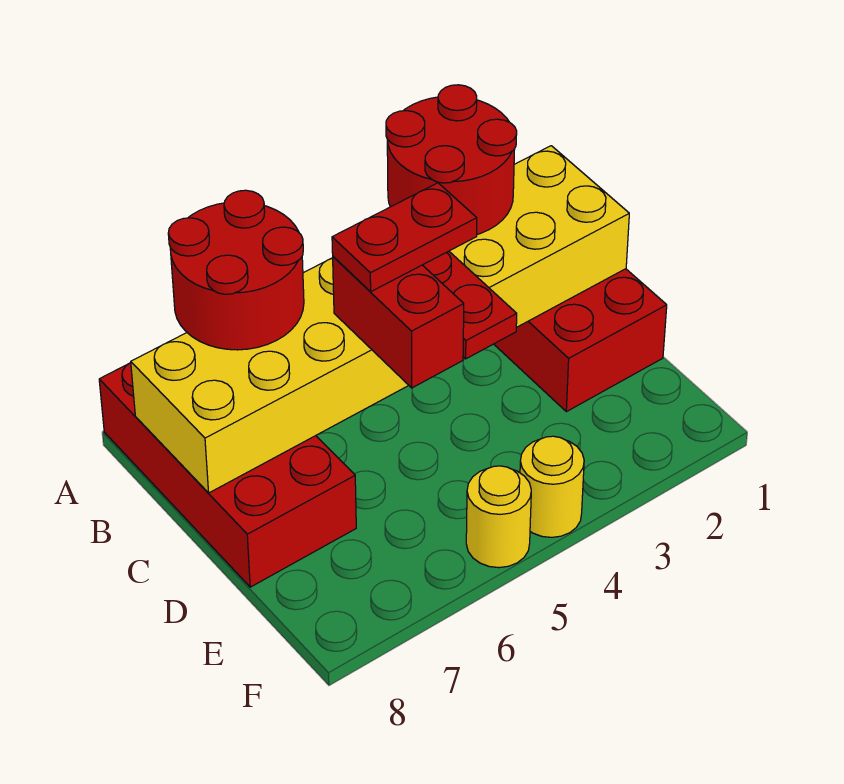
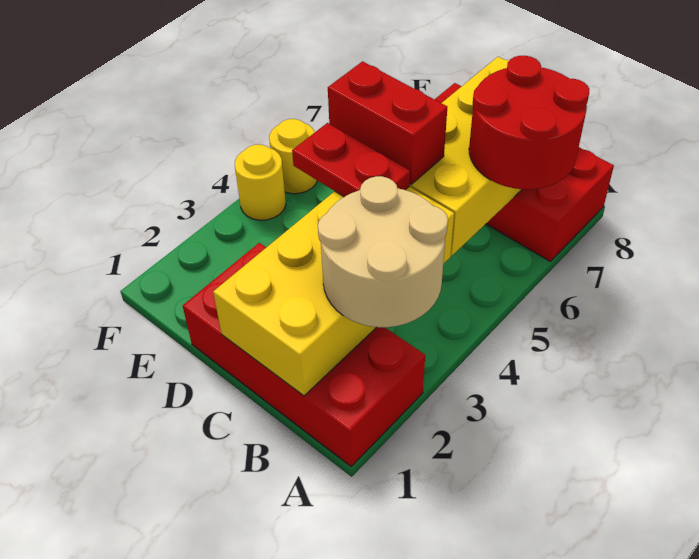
red 2x2 round brick [386,85,517,234] -> tan 2x2 round brick [318,176,448,327]
red 1x2 plate [332,183,477,291] -> none

